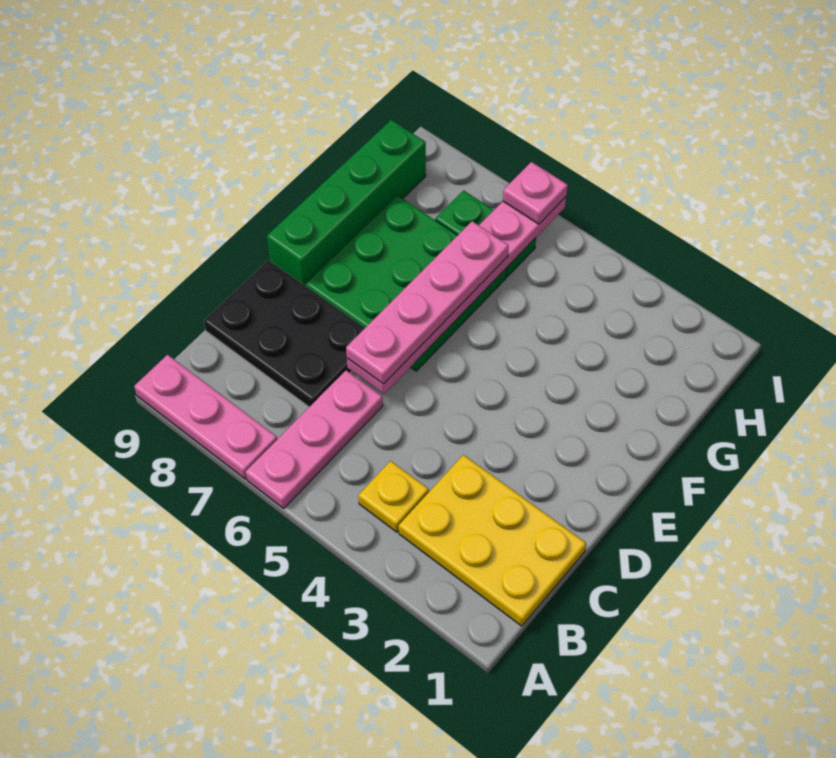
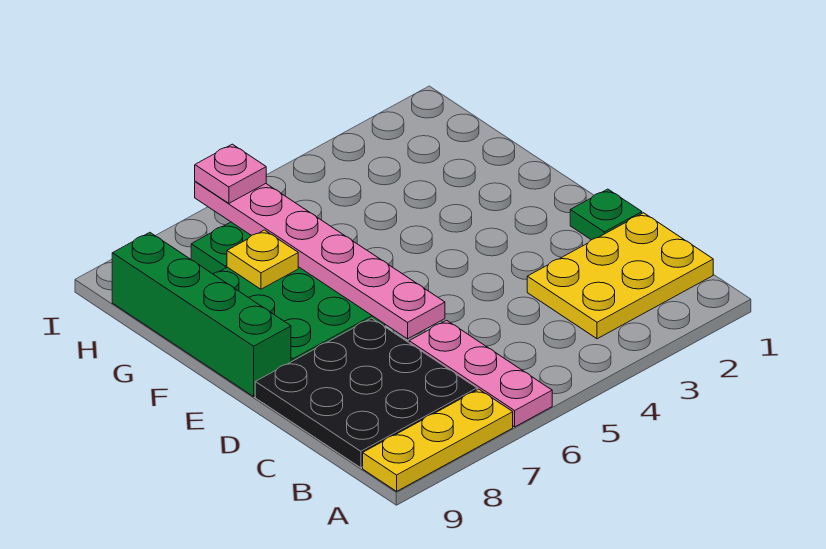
pink 1x3 plate [134,355,277,479] -> yellow 1x3 plate [363,389,513,491]
yellow 1x1 plate [358,461,429,532] -> yellow 1x1 plate moved to [227,230,298,289]
black 2x3 plate [204,260,365,407] -> black 3x3 plate [255,318,477,468]
none -> green 1x1 plate [570,189,642,240]
pink 1x4 plate [346,221,509,384] -> none

